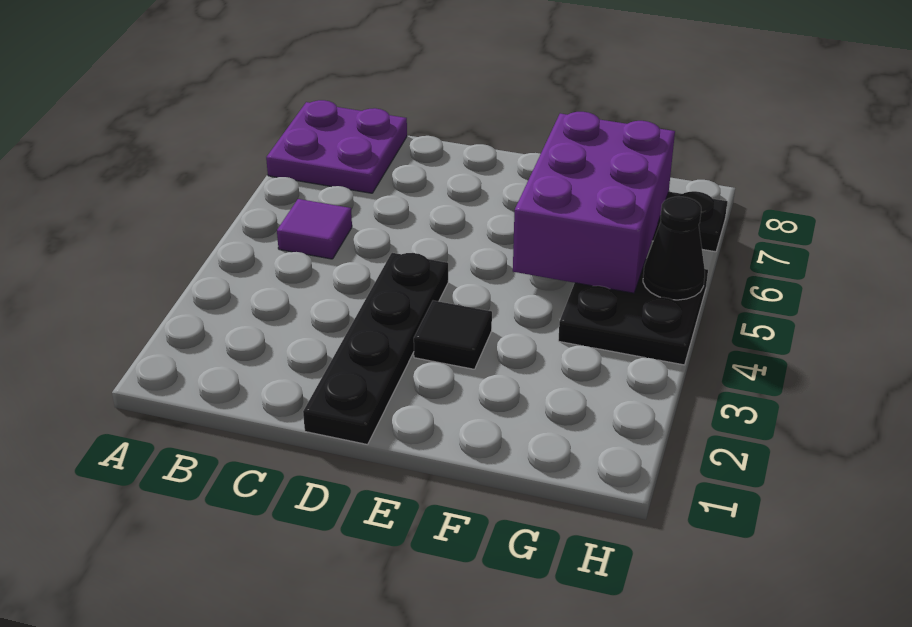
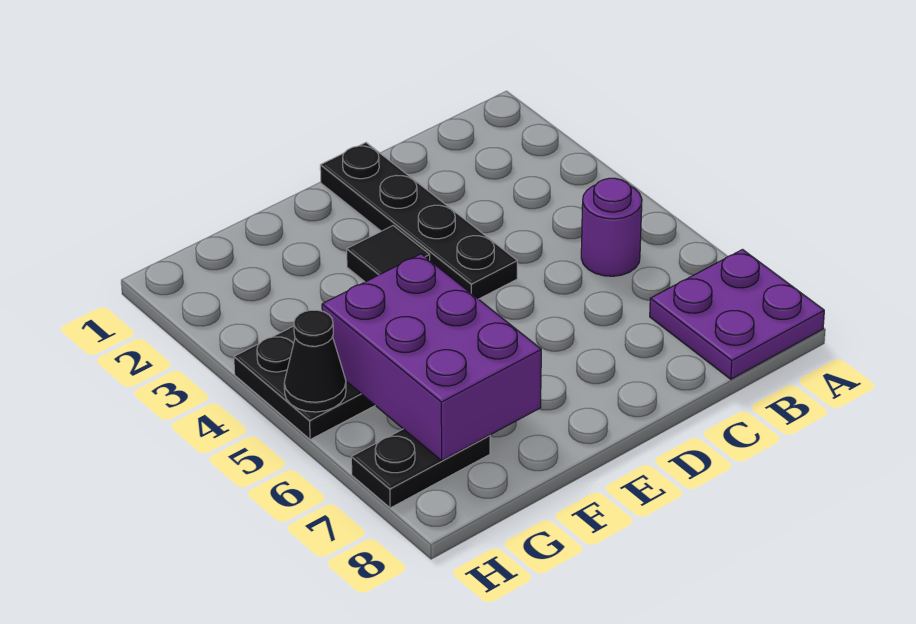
purple 1x1 tile [277,199,352,259] -> purple 1x1 round brick [581,178,642,276]

